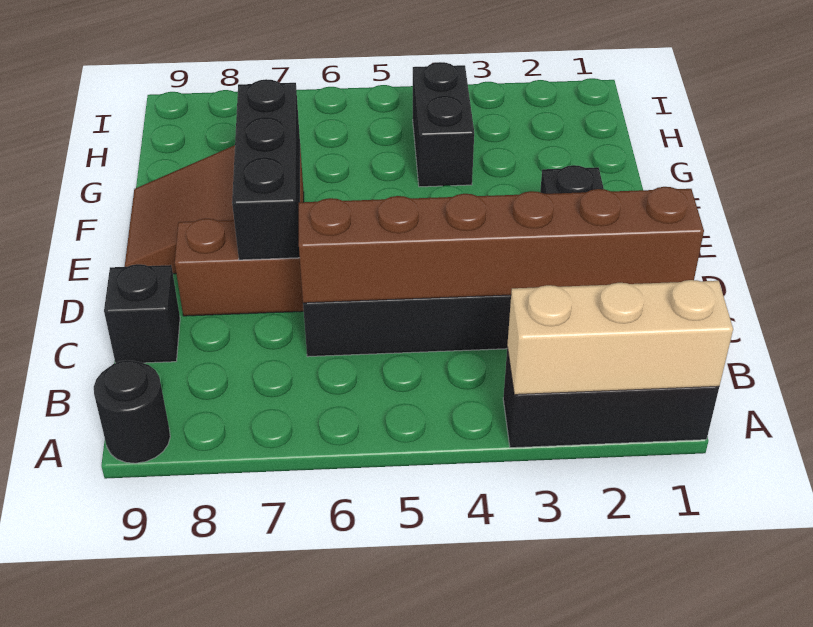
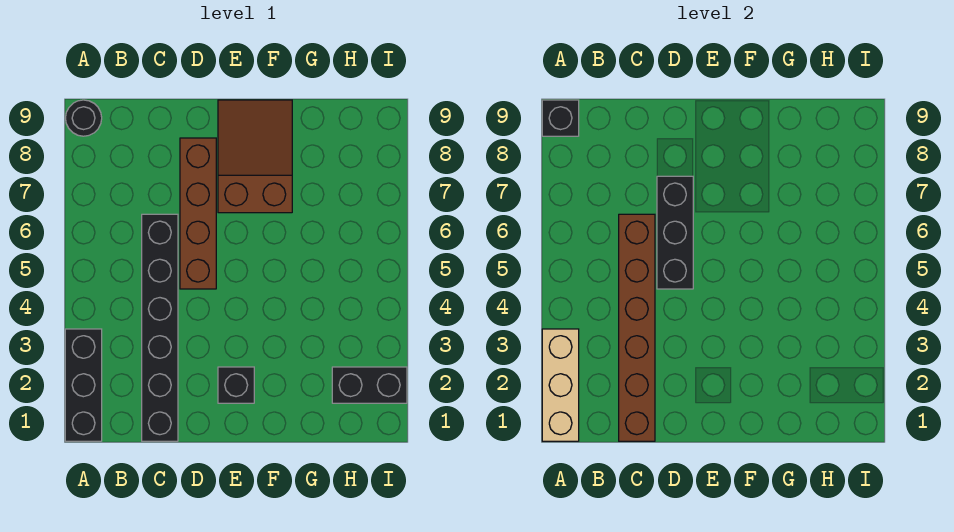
black 1x1 brick [104,264,180,363] -> black 1x1 brick moved to [542,100,579,136]
black 1x3 brick [232,79,300,260] -> black 1x3 brick turned to [657,176,693,289]
black 1x2 brick [413,62,474,187] -> black 1x2 brick moved to [332,367,407,403]

